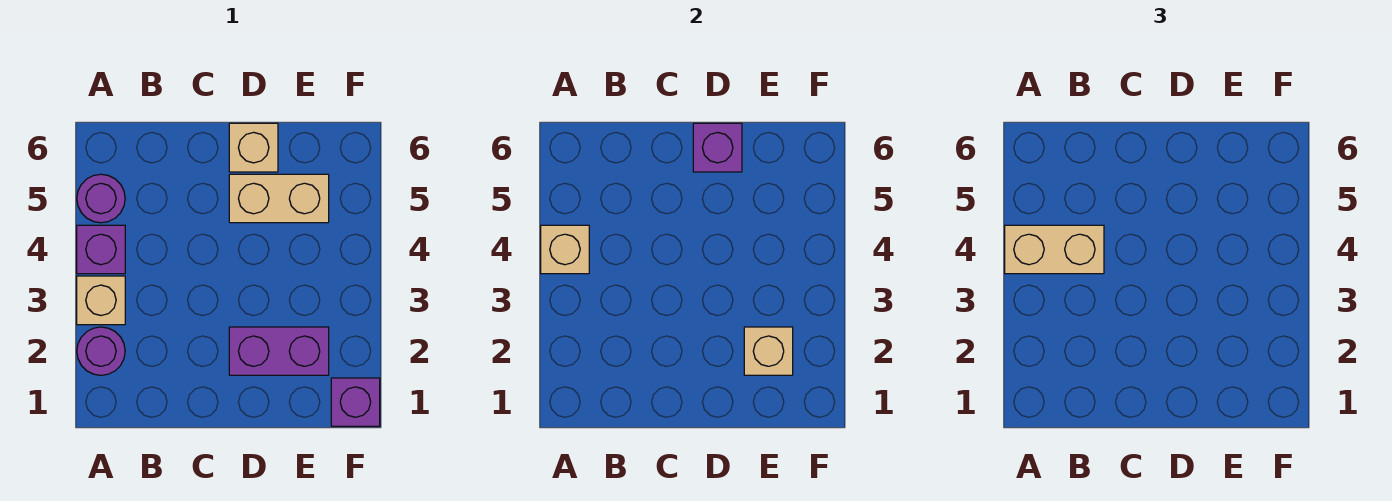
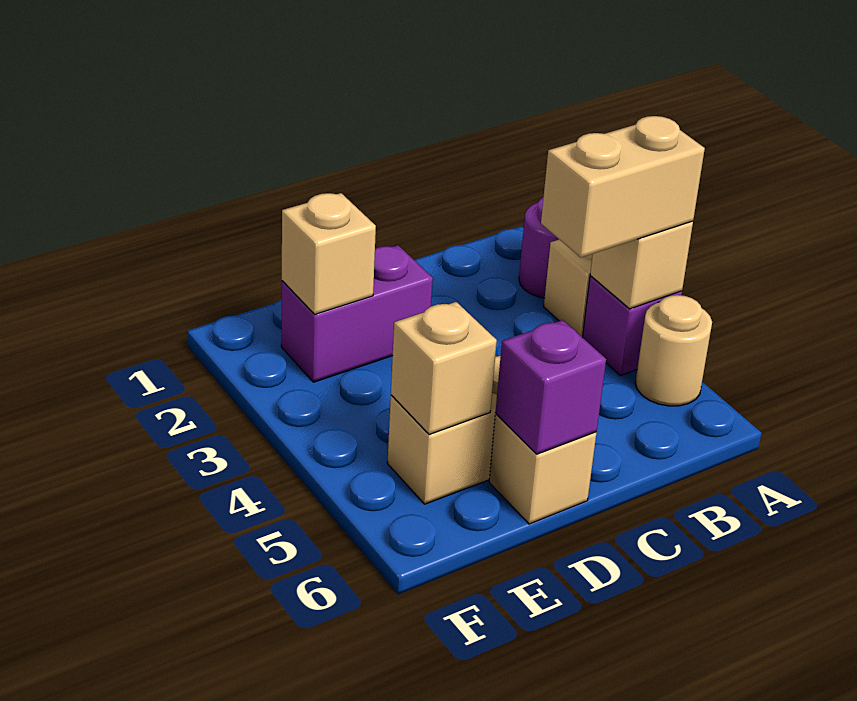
purple 1x1 round brick [77,174,125,223] -> tan 1x1 round brick [635,295,712,406]
none -> tan 1x1 brick [391,302,497,435]
purple 1x1 brick [331,378,380,426] -> none

